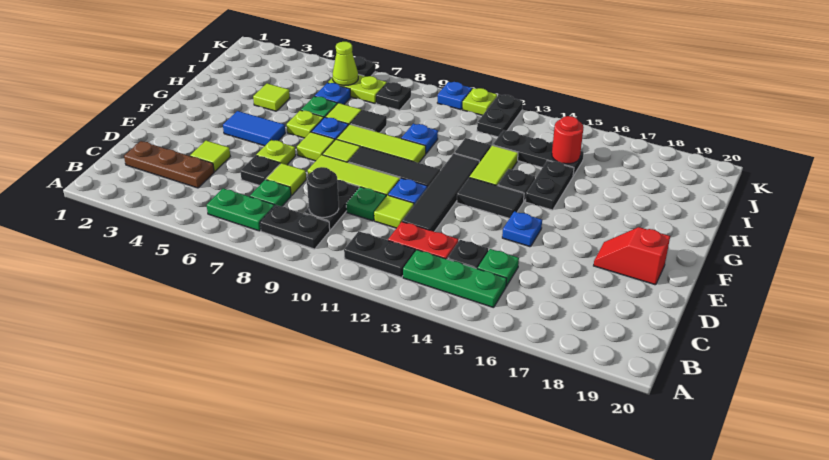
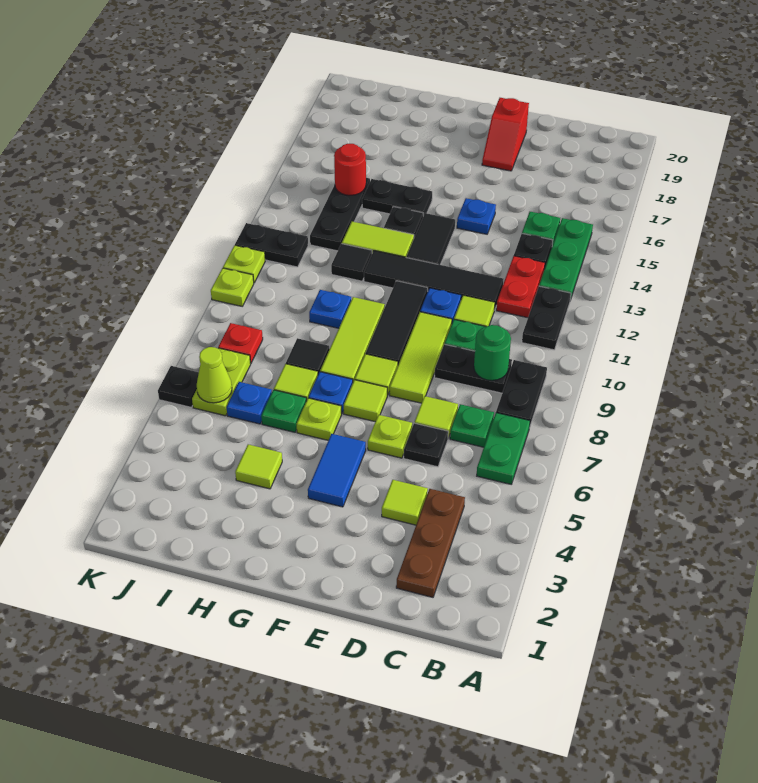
black 1x1 round brick [307,167,339,217] -> green 1x1 round brick [474,325,511,381]
black 1x1 plate [376,82,411,110] -> red 1x1 plate [218,323,263,363]
blue 1x1 plate [437,82,472,110] -> lime 1x1 plate [211,268,254,306]

